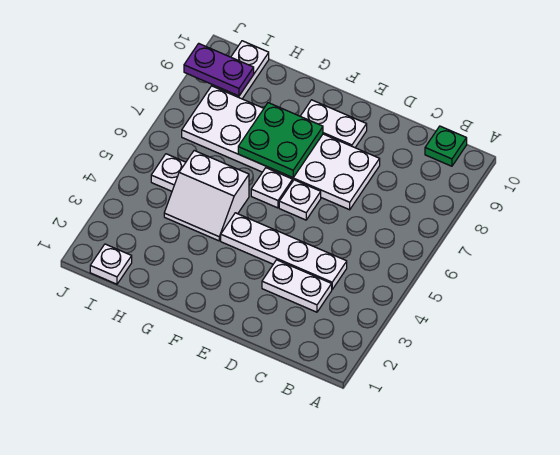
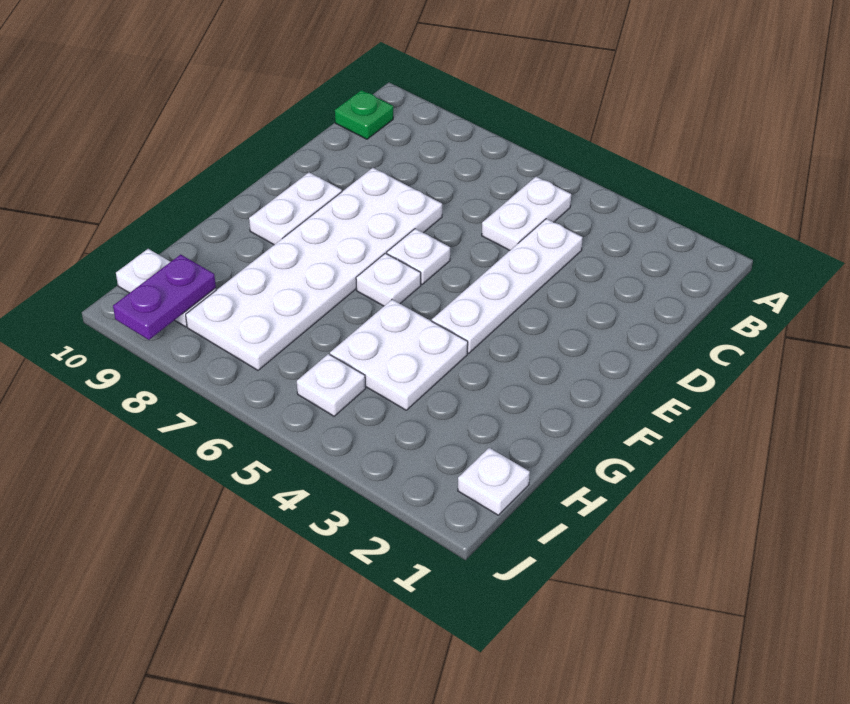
white 1x2 plate [262,260,332,312] -> white 1x2 plate moved to [482,177,571,250]
green 2x2 plate [238,103,323,178] -> none
white 2x2 slope [164,151,249,241] -> white 2x2 plate [330,300,468,410]

